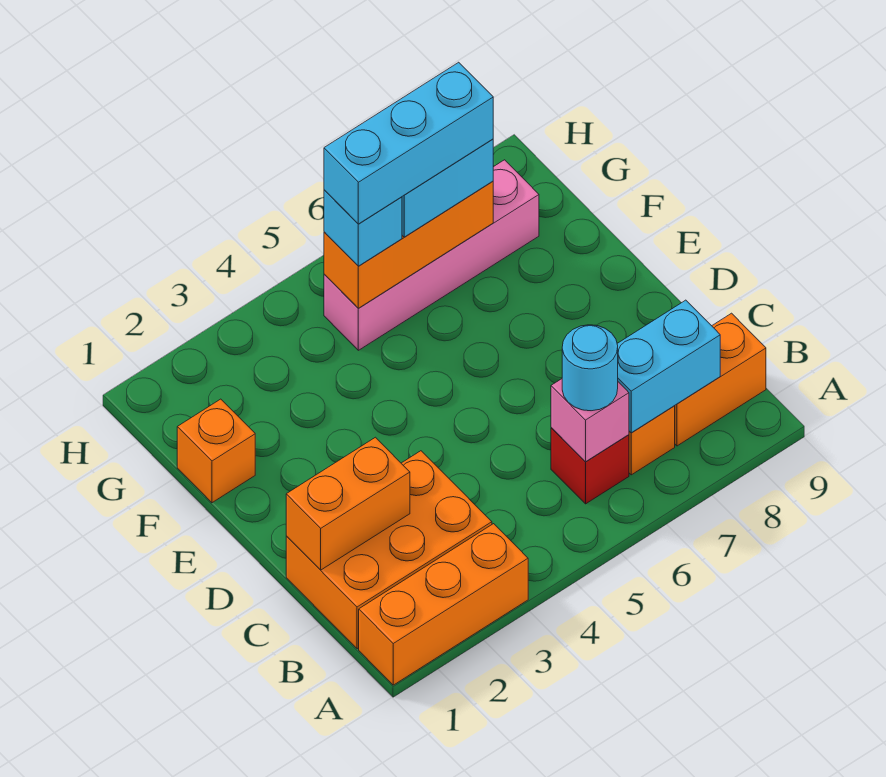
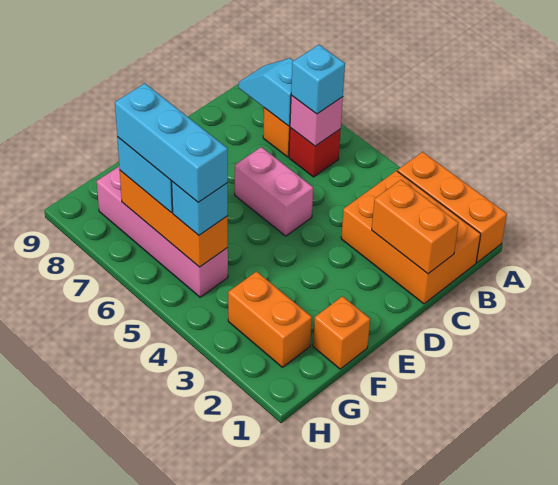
cyan 1x1 round brick [562,325,618,411] -> cyan 1x1 brick [291,45,345,114]
cyan 1x2 brick [617,300,720,433] -> cyan 1x2 slope [239,58,293,126]
orange 1x2 brick [675,313,766,446] -> orange 1x2 brick moved to [228,272,312,367]
none -> pink 1x2 brick [235,147,313,236]

